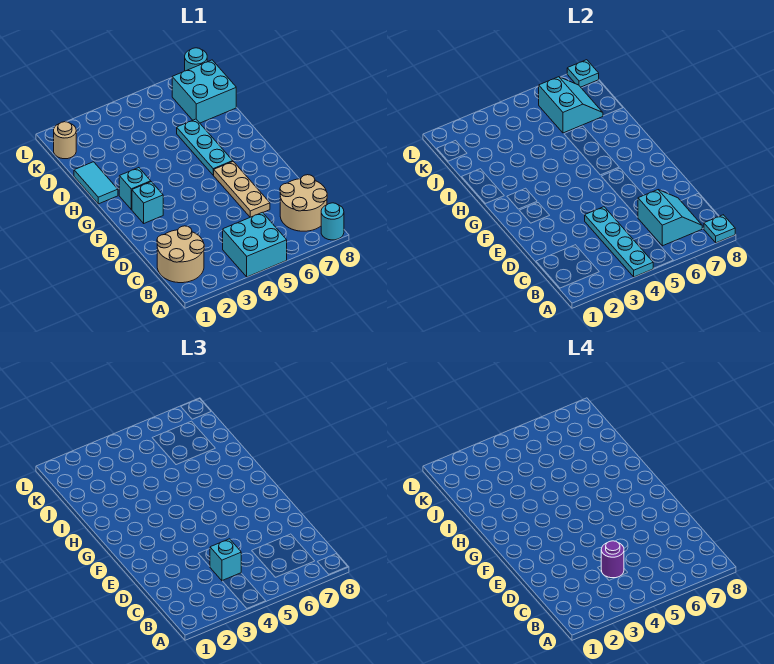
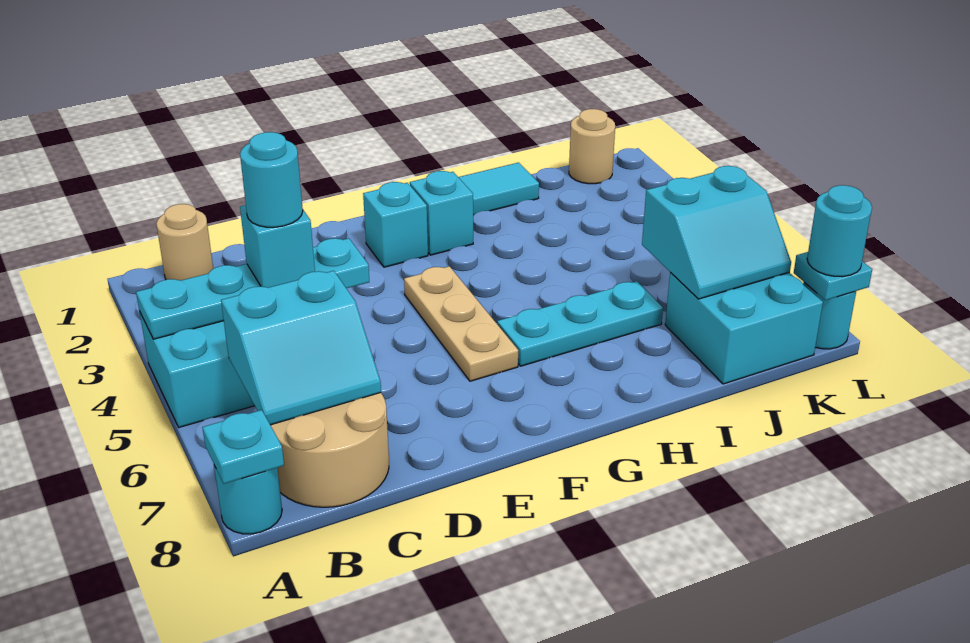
tan 2x2 round brick [157,226,204,283] -> tan 1x1 round brick [156,204,213,281]
purple 1x1 round brick [601,541,624,578] -> cyan 1x1 round brick [240,132,303,227]
tan 1x3 plate [214,162,270,217] -> tan 1x3 plate turned to [404,266,518,381]
none -> cyan 1x1 round brick [807,185,872,277]

